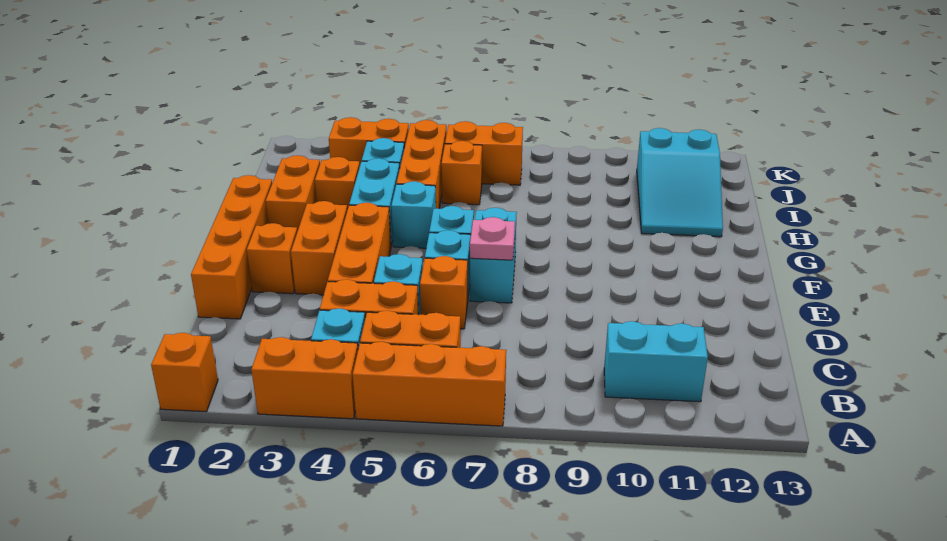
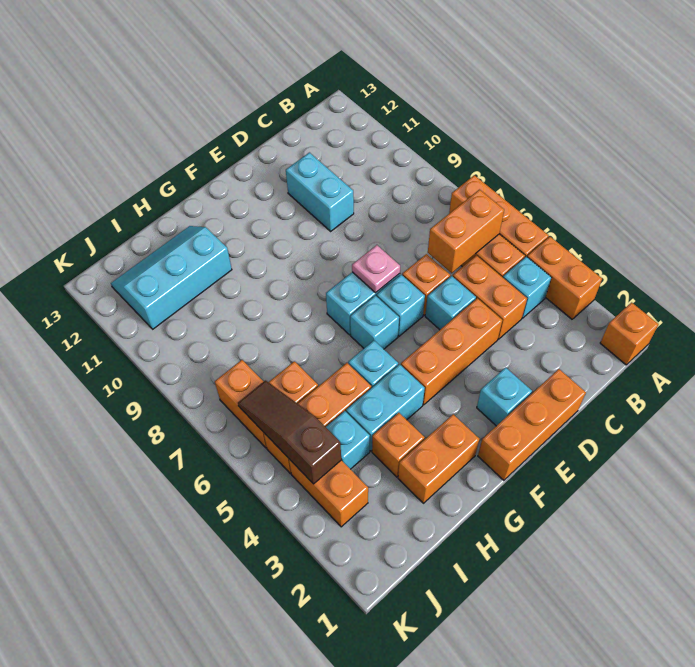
cyan 1x2 brick [604,321,708,402] -> cyan 1x2 brick moved to [286,153,354,231]
orange 1x4 brick [191,175,272,319] -> orange 1x3 brick [478,369,586,480]
orange 1x1 brick [247,223,297,294] -> cyan 1x1 brick [477,367,532,426]
orange 1x2 brick [291,201,347,295] -> orange 1x2 brick moved to [428,190,504,273]
cyan 2x3 slope [637,128,723,237] -> cyan 2x3 slope turned to [111,226,232,329]
none -> brown 1x3 slope [238,380,341,484]

